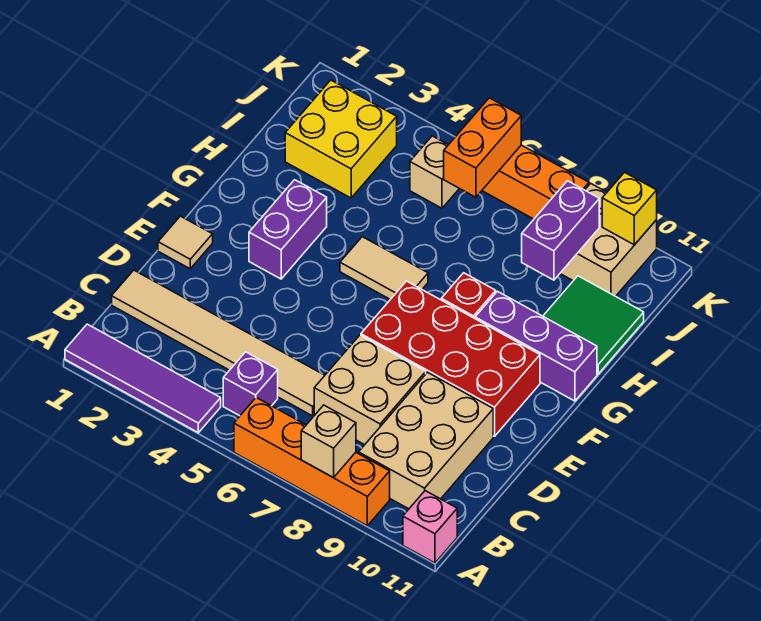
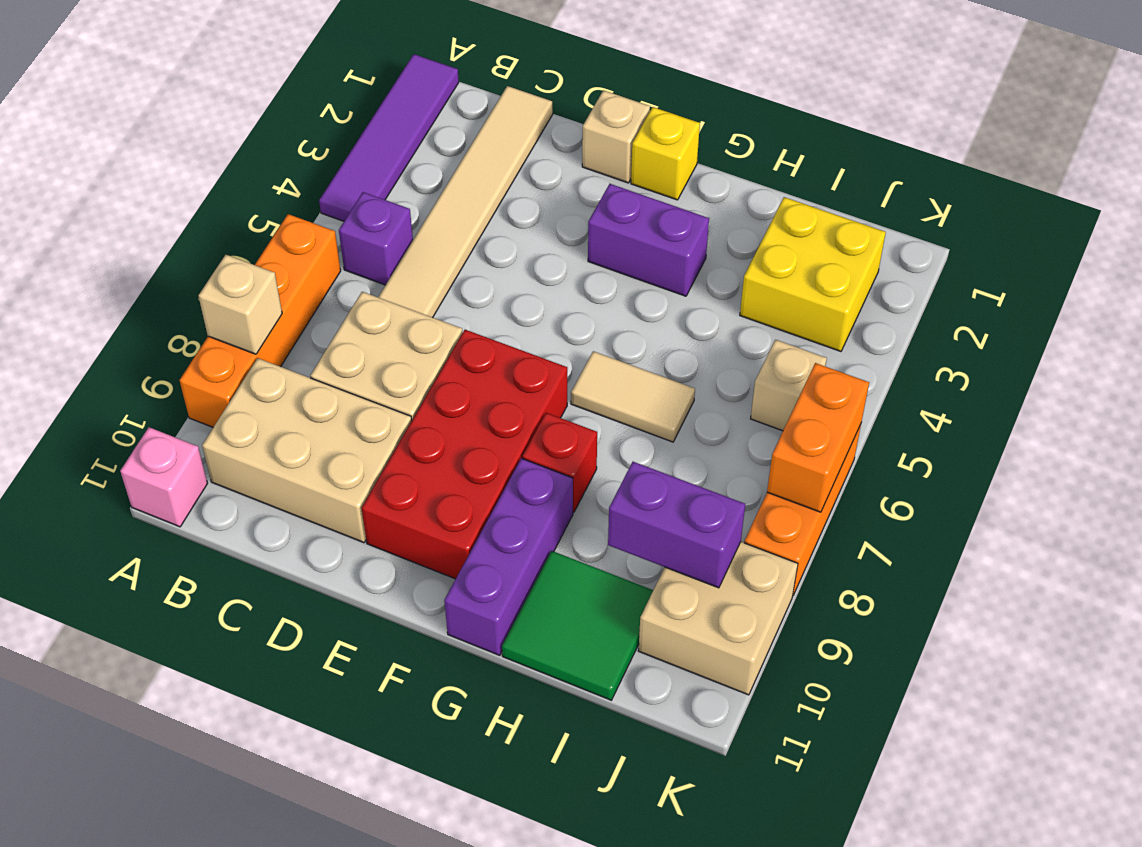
tan 1x1 tile [158,216,213,269] -> tan 1x1 brick [582,90,650,183]
tan 1x2 tile [340,237,428,299] -> tan 1x2 tile turned to [571,351,695,442]
orange 1x2 brick [444,98,521,197] -> orange 1x2 brick turned to [767,363,869,512]
yellow 1x1 brick [602,172,657,245] -> yellow 1x1 brick moved to [631,107,700,200]

